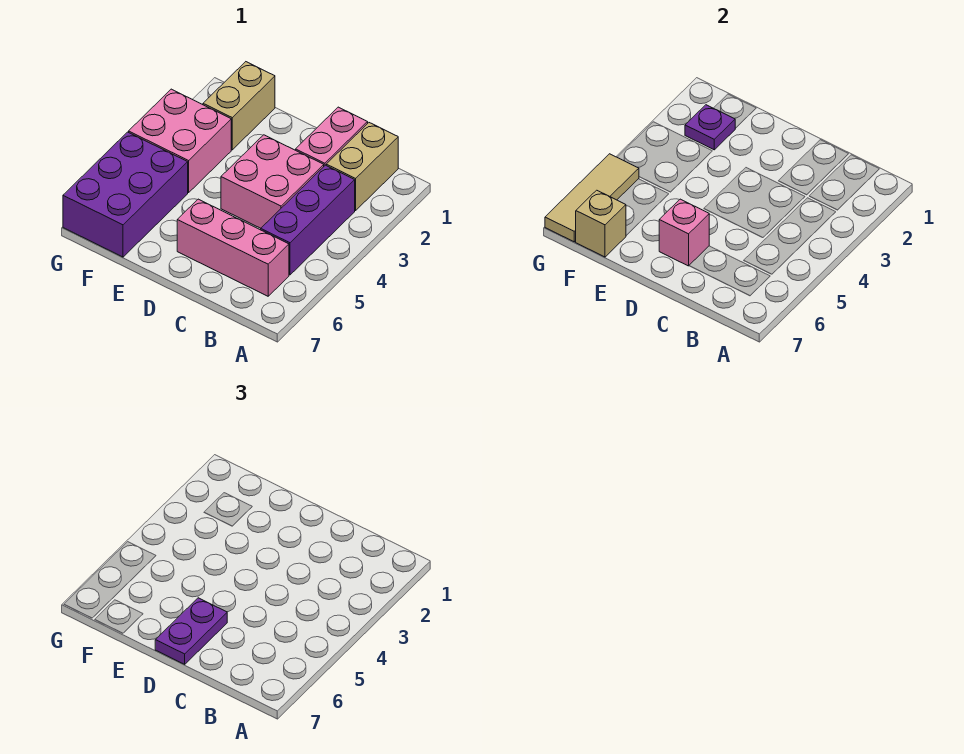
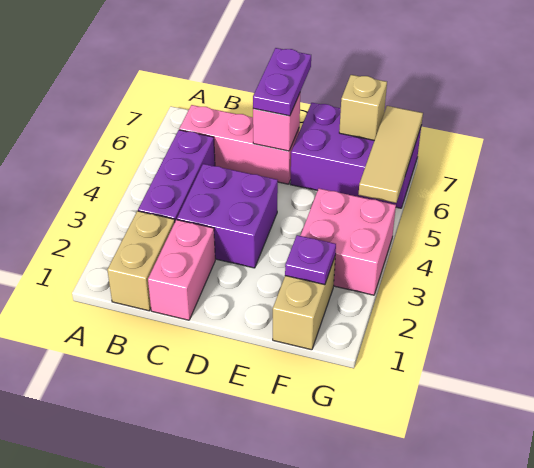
pink 2x2 brick [221,135,324,228] -> purple 2x2 brick [177,164,278,268]
purple 2x3 brick [63,132,188,257] -> purple 2x3 brick turned to [290,103,421,208]

